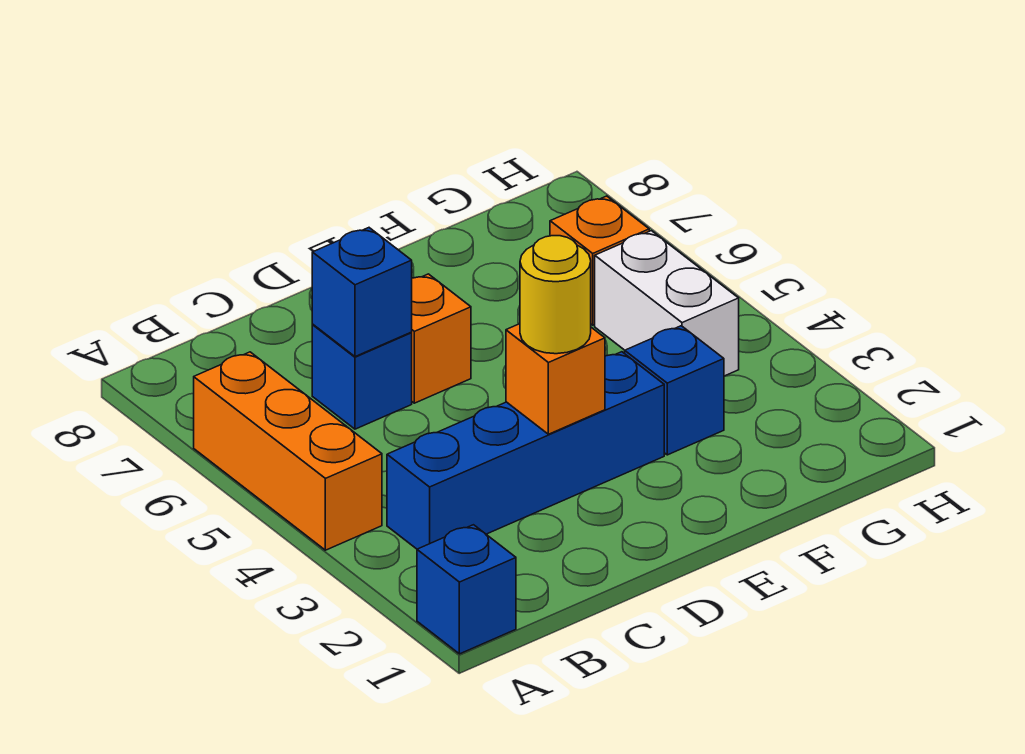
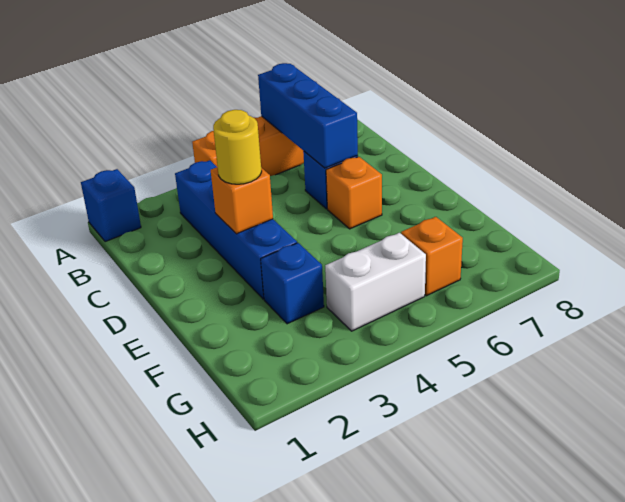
blue 1x1 brick [312,228,412,357] -> blue 1x3 brick [258,63,358,168]

